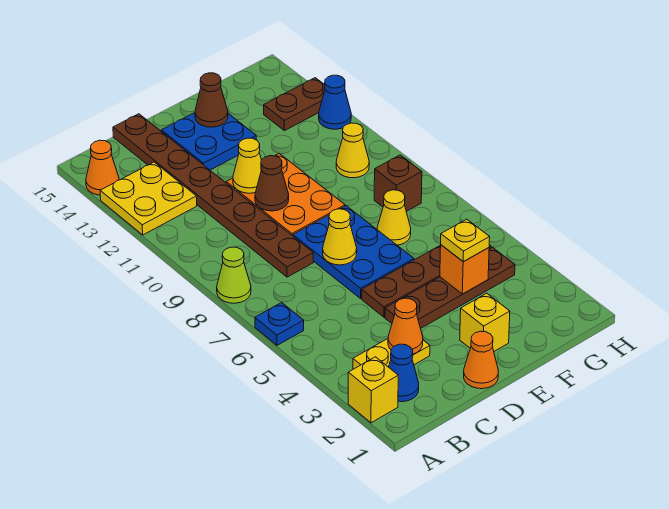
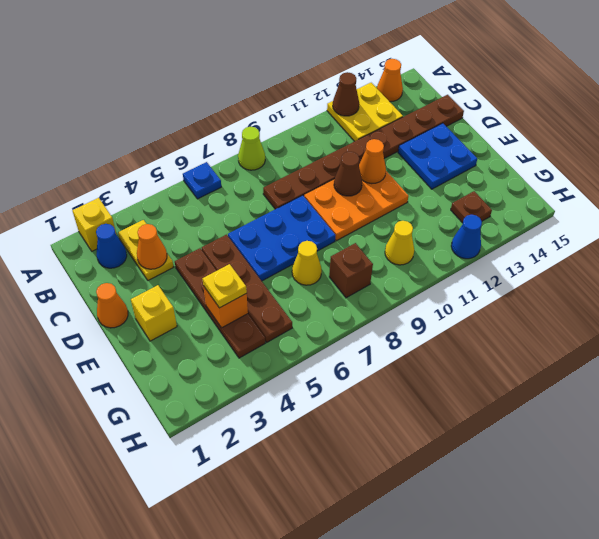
yellow 1x1 cone [323,209,357,265] -> none
yellow 1x1 cone [233,138,261,193] -> orange 1x1 cone [359,139,386,184]
brown 1x1 cone [195,73,228,127] -> brown 1x1 cone moved to [333,72,359,116]
brown 1x2 plate [264,78,325,131] -> brown 1x1 plate [451,191,492,223]

